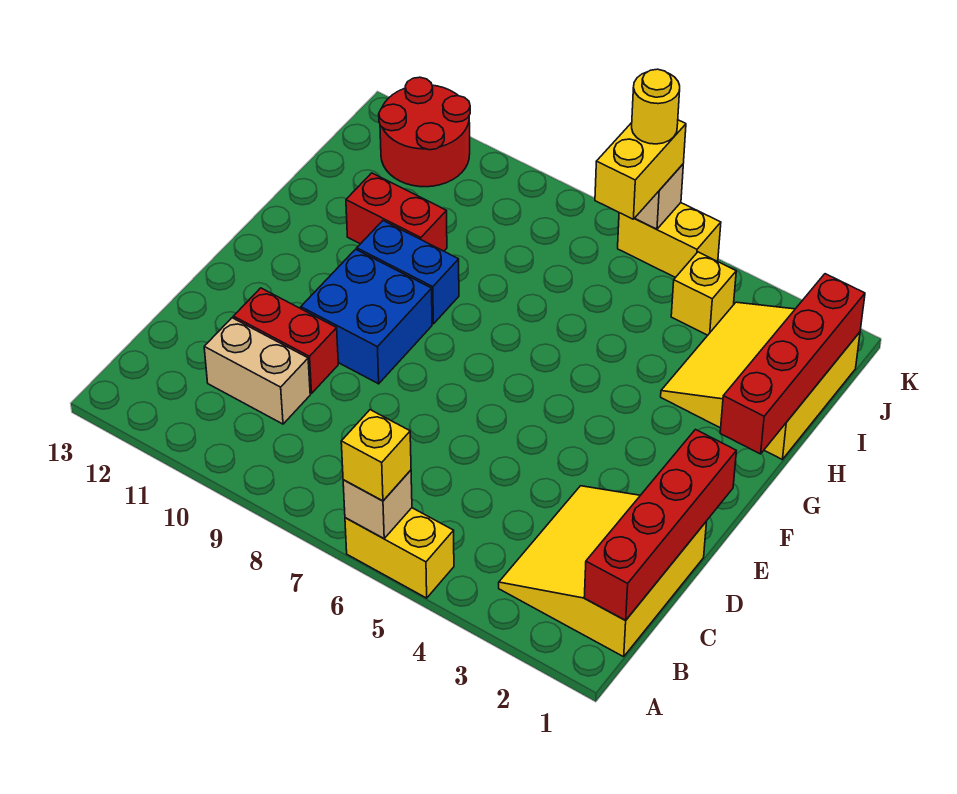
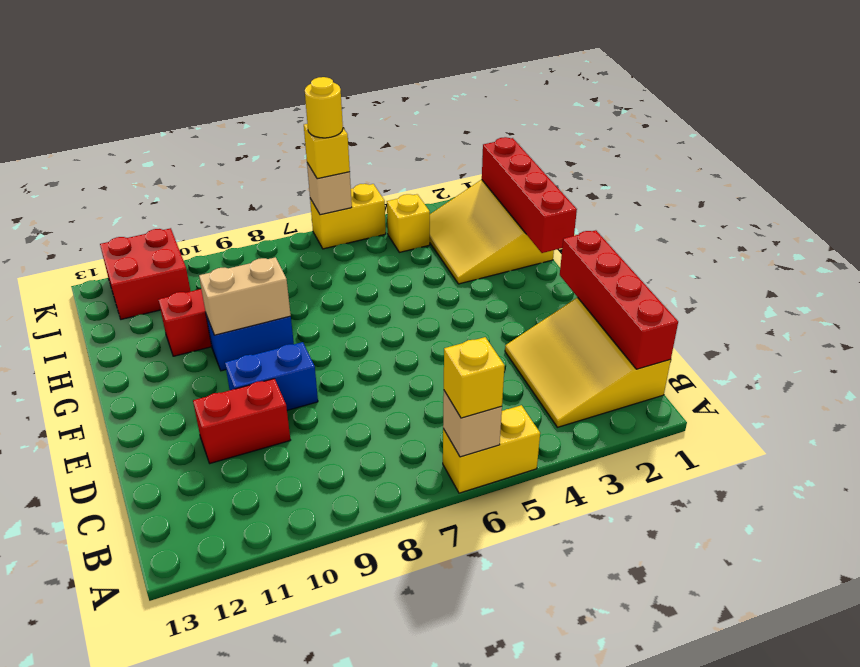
tan 1x2 brick [204,318,310,424] -> tan 1x2 brick moved to [199,257,291,335]
blue 2x2 brick [301,249,432,384] -> blue 1x2 brick [225,342,318,410]
yellow 1x2 brick [595,120,686,219] -> yellow 1x1 brick [304,124,350,179]
red 2x2 round brick [379,77,470,187] -> red 2x2 brick [100,228,190,319]

